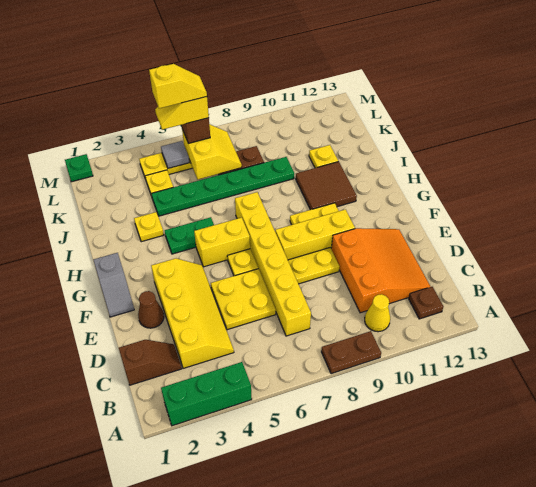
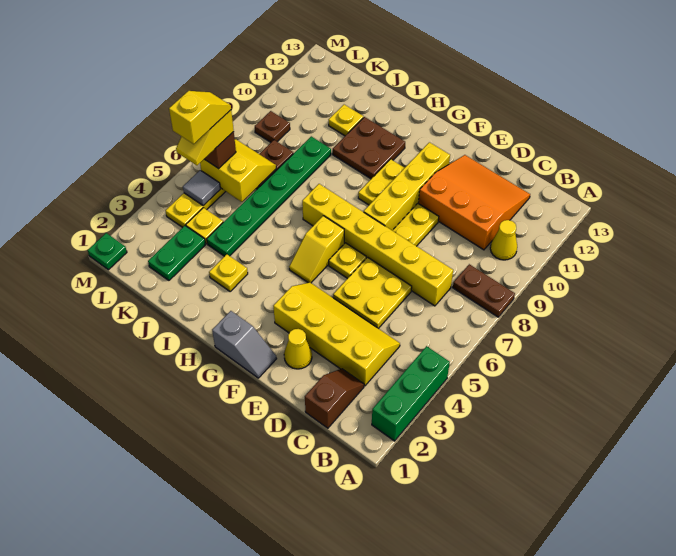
brown 1x2 plate [321,331,381,374] -> brown 1x2 plate turned to [453,264,515,317]
brown 1x1 plate [409,287,443,319] -> brown 1x1 plate moved to [255,111,290,142]
brown 1x1 cone [138,291,164,328] -> yellow 1x1 cone [284,329,312,369]
yellow 1x3 brick [275,209,355,260] -> yellow 1x4 brick [364,142,450,230]
yellow 1x2 brick [194,218,250,267] -> yellow 1x2 slope [289,216,344,283]
green 1x2 plate [165,217,214,254] -> green 1x2 plate moved to [148,226,206,280]
brown 2x2 tile [296,162,357,210] -> brown 2x2 plate [333,117,405,179]

